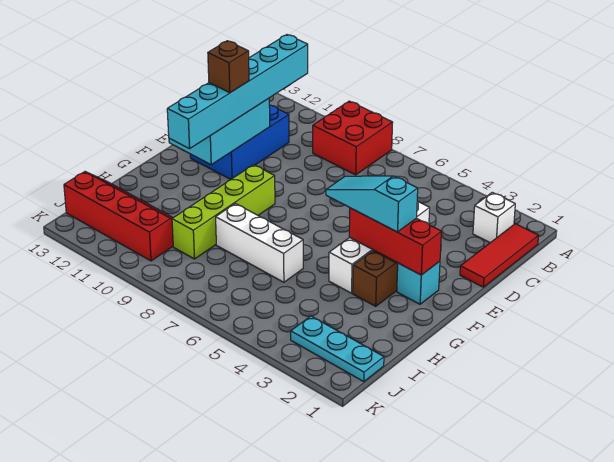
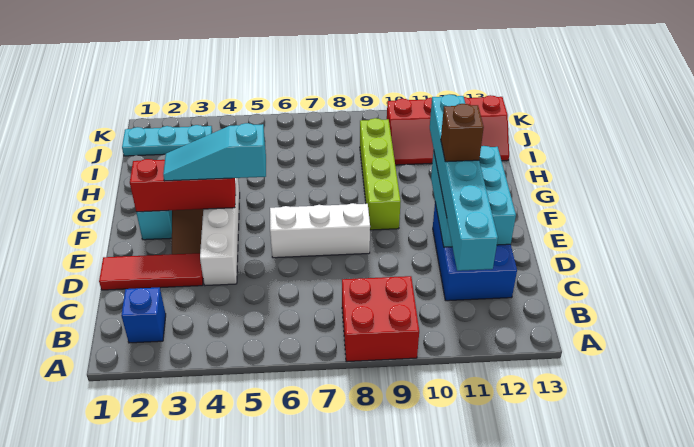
red 1x3 tile [460,224,539,287] -> red 1x3 tile turned to [99,253,203,290]
white 1x1 brick [473,192,515,243] -> blue 1x1 brick [121,287,166,343]
cyan 1x3 slope [326,176,418,232] -> cyan 1x3 slope turned to [163,123,266,181]
white 1x3 brick [216,204,303,282] -> white 1x3 brick moved to [270,203,370,258]

